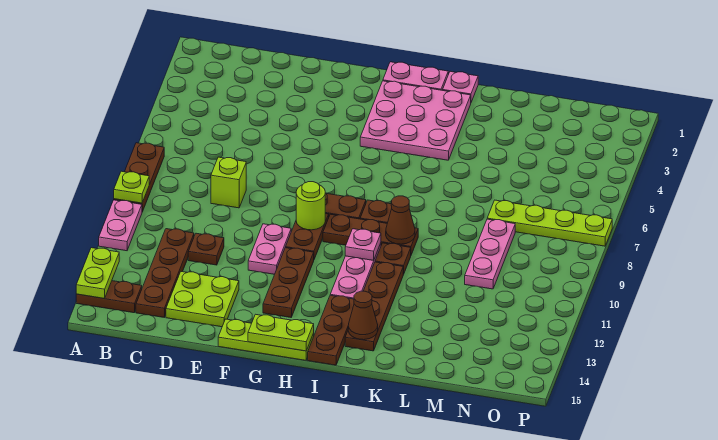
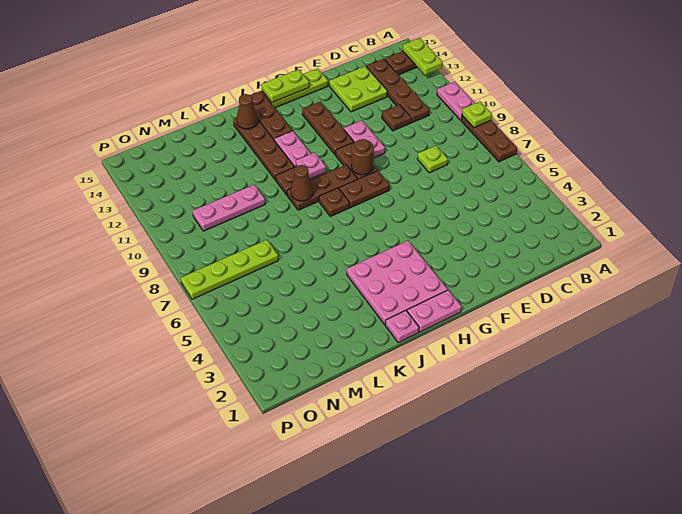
lime 1x1 brick [211,157,246,208] -> lime 1x1 plate [417,146,448,173]
lime 1x1 round brick [296,182,325,230] -> brown 1x1 round brick [351,139,374,175]
pink 1x3 plate [465,219,515,289] -> pink 1x3 plate turned to [193,185,265,231]

